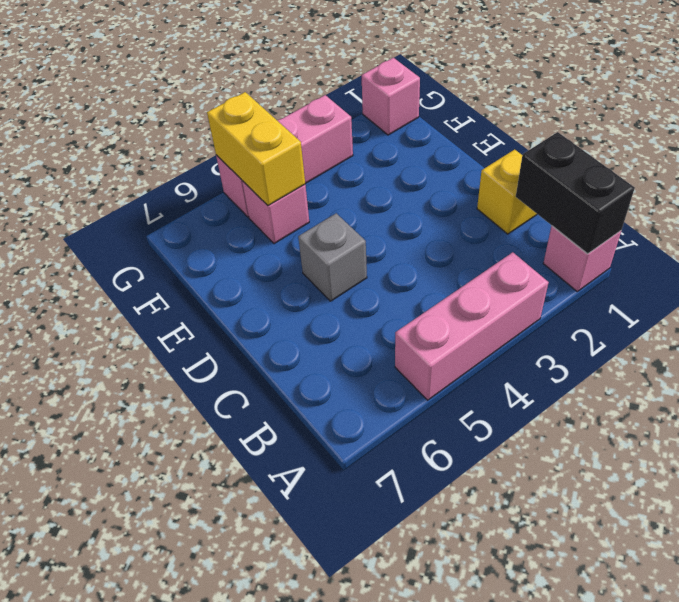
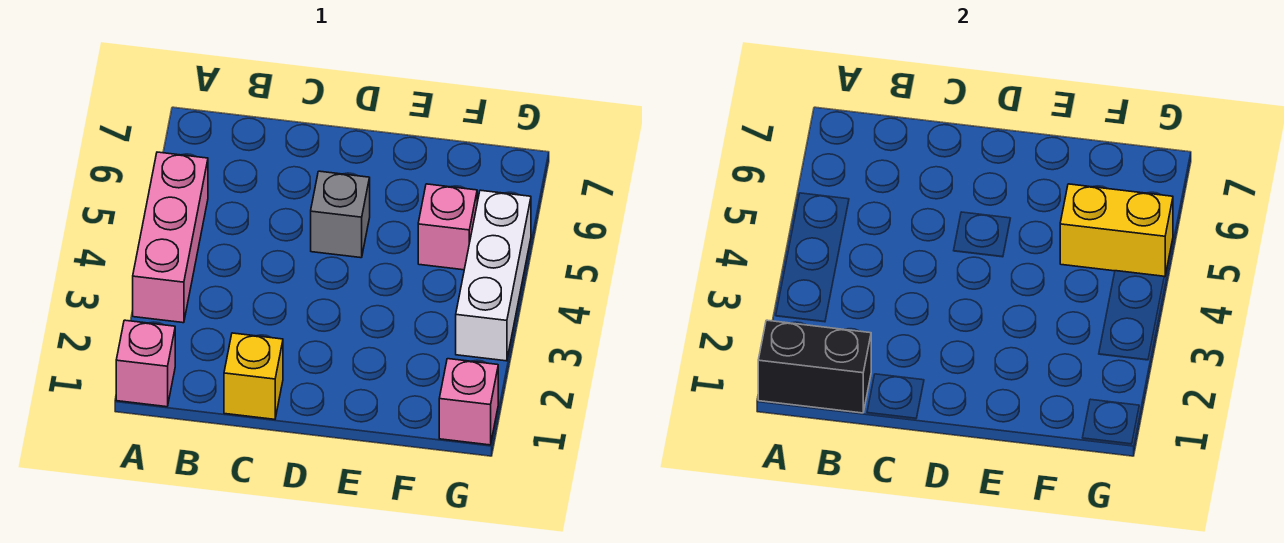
pink 1x3 brick [216,95,353,217] -> white 1x3 brick [456,190,531,361]

